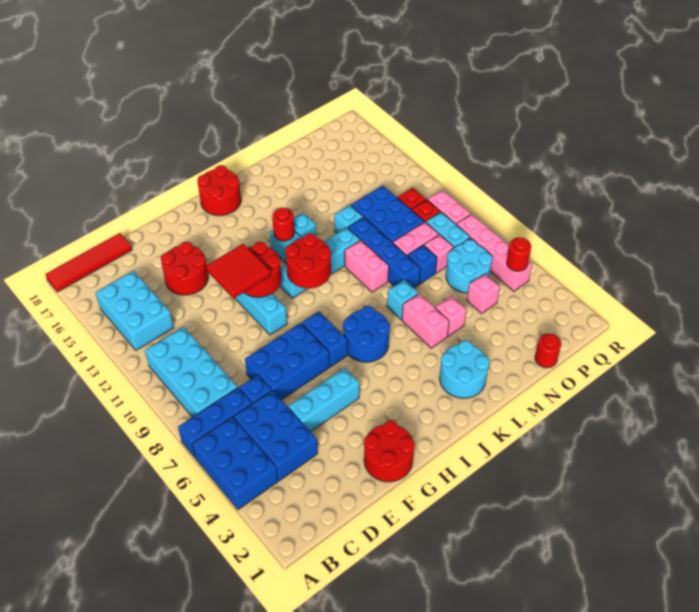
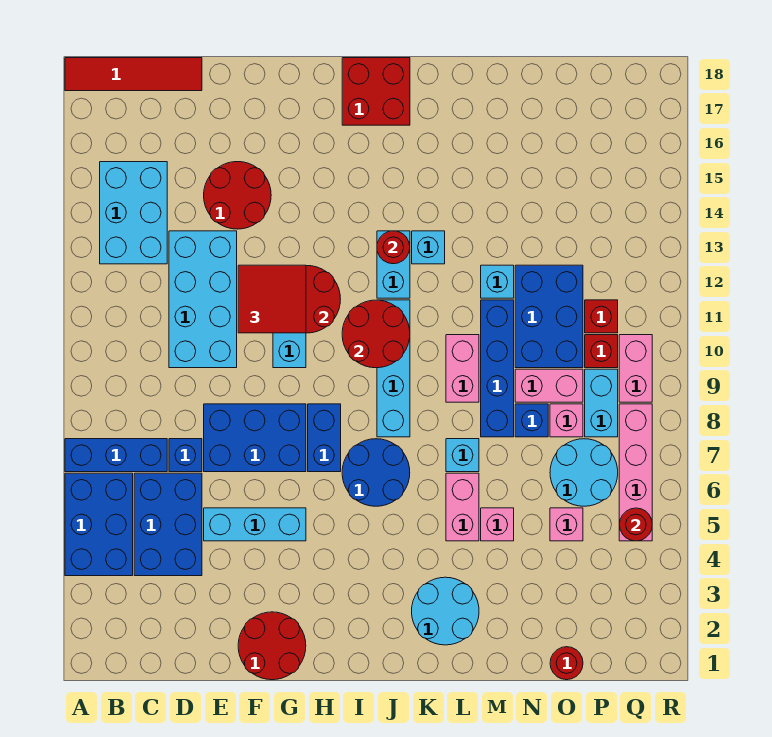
cyan 2x4 brick [145,327,238,417] -> cyan 2x4 brick moved to [169,231,237,368]
cyan 1x4 brick [280,228,360,298] -> cyan 1x4 brick turned to [377,300,410,437]
red 2x2 round brick [197,165,241,216] -> red 2x2 brick [342,58,410,125]

